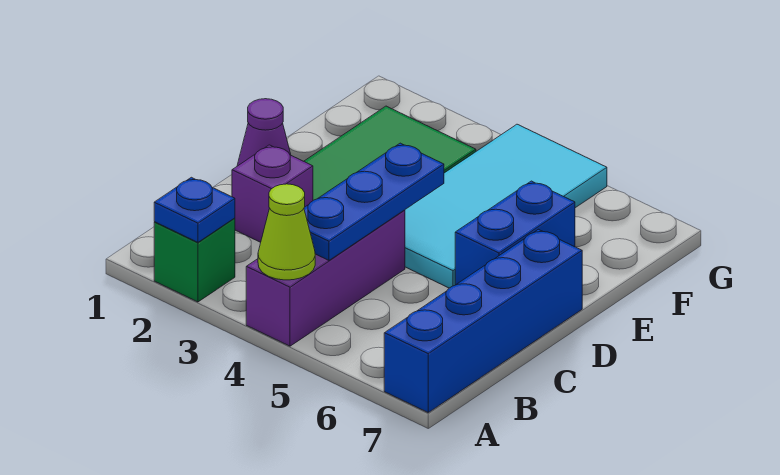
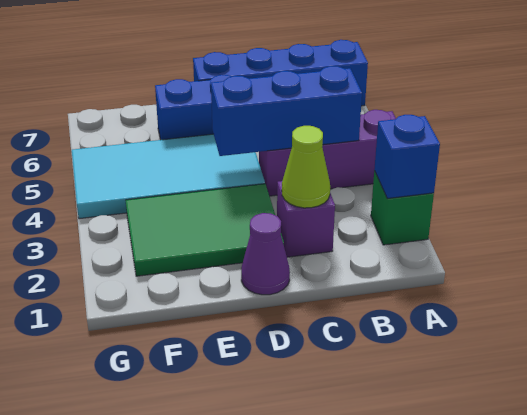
blue 1x1 plate [154,177,235,242] -> blue 1x1 brick [374,115,440,199]
lime 1x1 cone [258,184,315,280] -> lime 1x1 cone moved to [282,126,330,208]
blue 1x3 plate [304,143,444,260] -> blue 1x3 brick [211,66,362,156]

